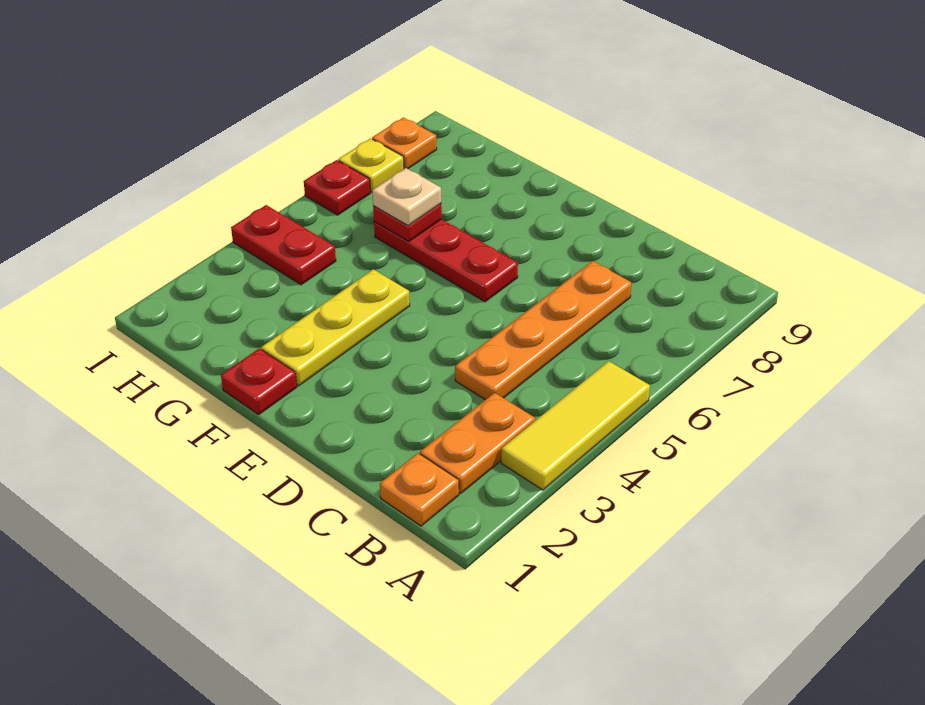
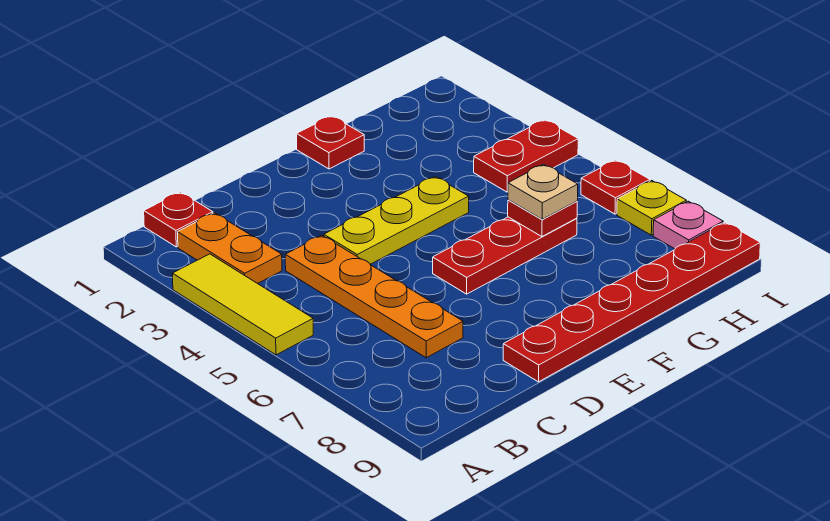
orange 1x1 plate [380,453,459,526] -> red 1x1 plate [144,192,213,247]
none -> red 1x6 plate [503,222,760,382]
yellow 1x3 plate [261,269,410,386] -> yellow 1x3 plate turned to [324,177,469,264]
orange 1x1 plate [372,118,437,169] -> pink 1x1 plate [653,201,723,249]

